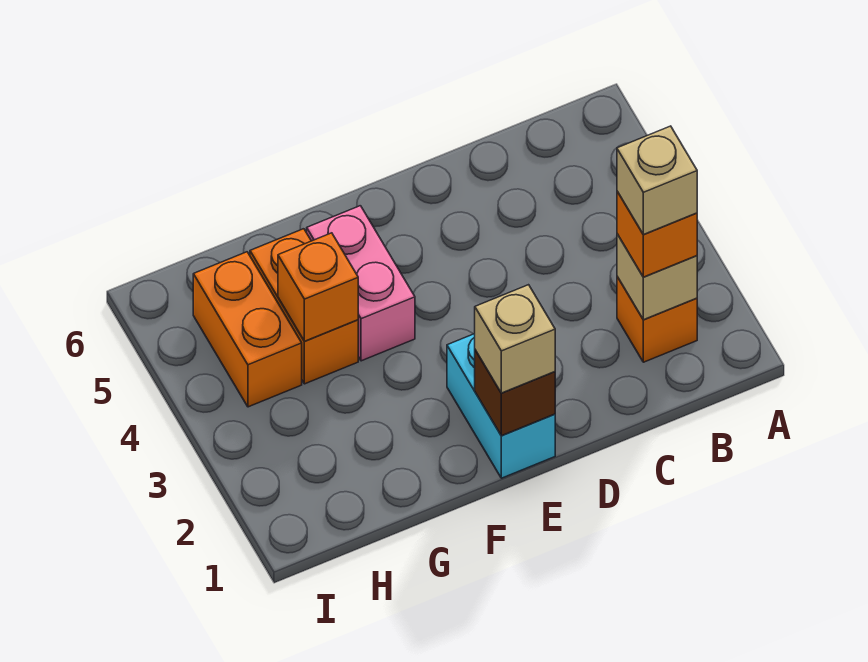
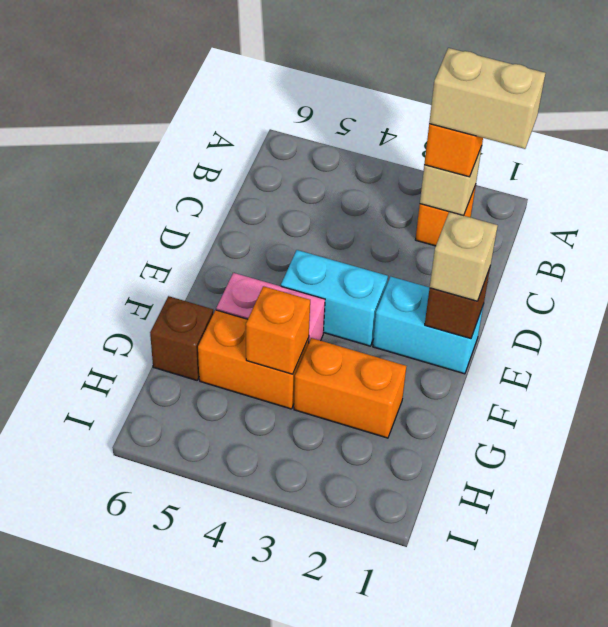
tan 1x1 brick [617,126,697,235] -> tan 1x2 brick [429,48,545,149]
none -> cyan 1x2 brick [281,250,388,346]
none -> brown 1x1 brick [150,296,213,380]
orange 1x2 brick [193,252,302,407] -> orange 1x2 brick moved to [294,338,406,438]

